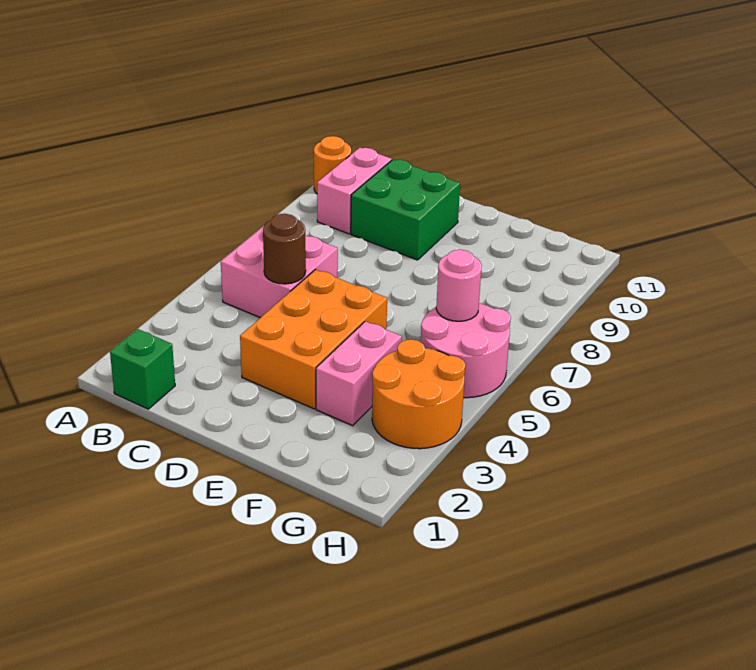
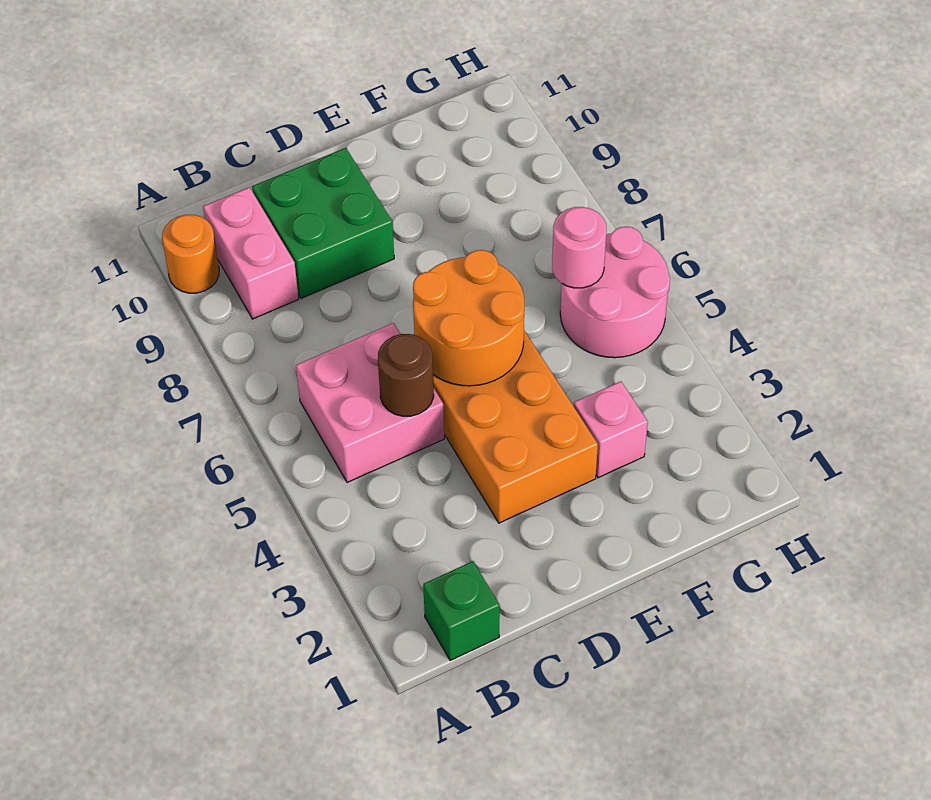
pink 1x2 brick [316,321,402,426] -> pink 1x1 brick [574,381,648,478]
orange 2x2 round brick [372,339,465,449] -> orange 2x2 round brick moved to [413,250,524,386]

